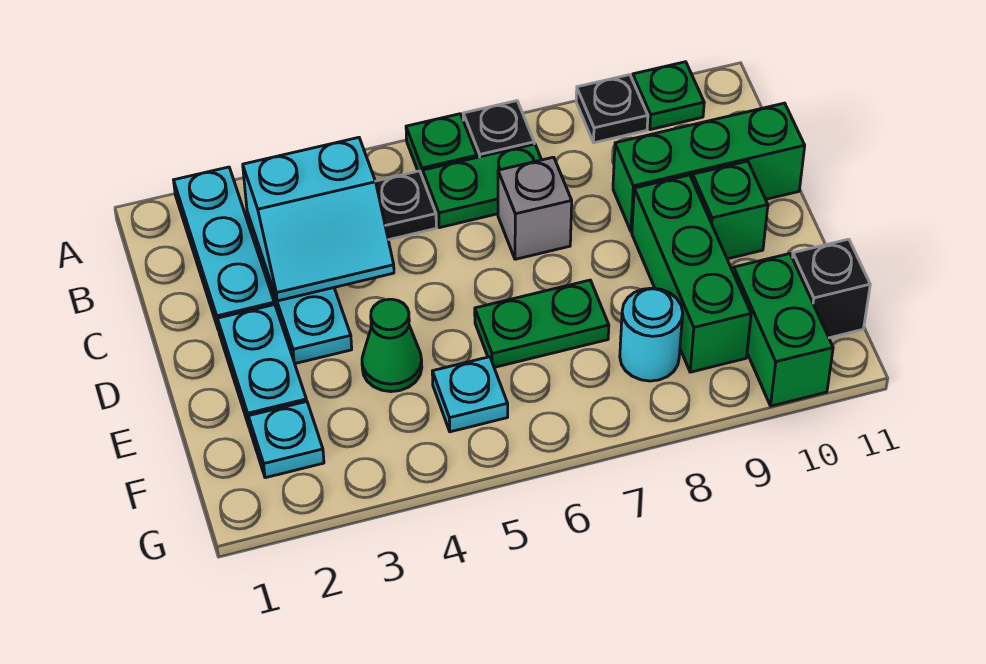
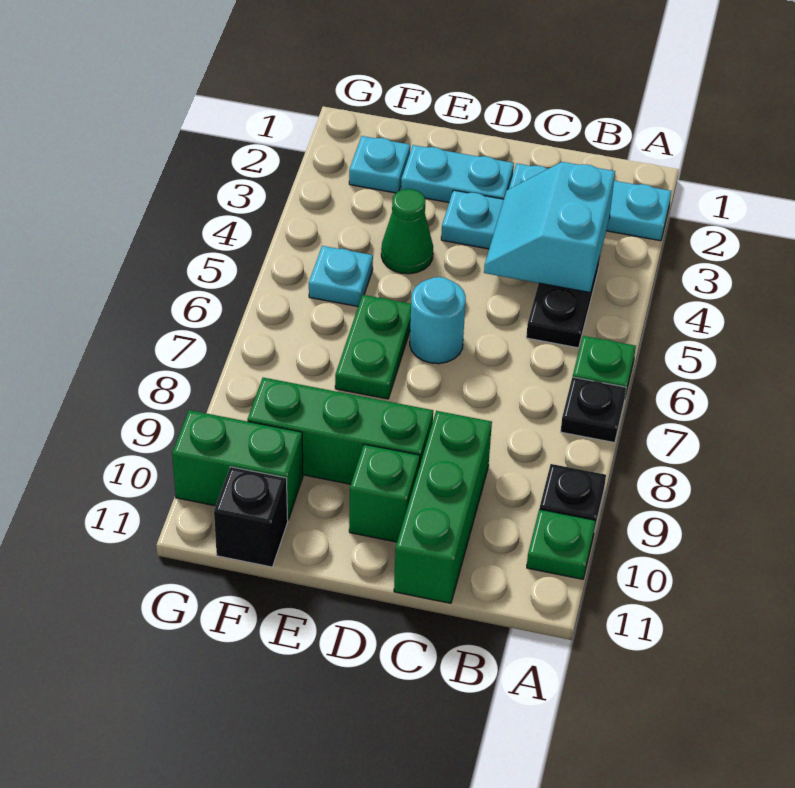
green 1x2 plate [423,144,541,228] -> none
grey 1x1 brick [498,157,572,259] -> none
cyan 1x1 round brick [620,288,683,381] -> cyan 1x1 round brick moved to [410,277,466,364]

